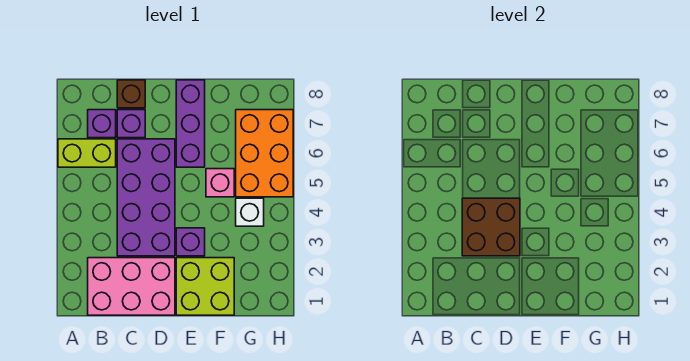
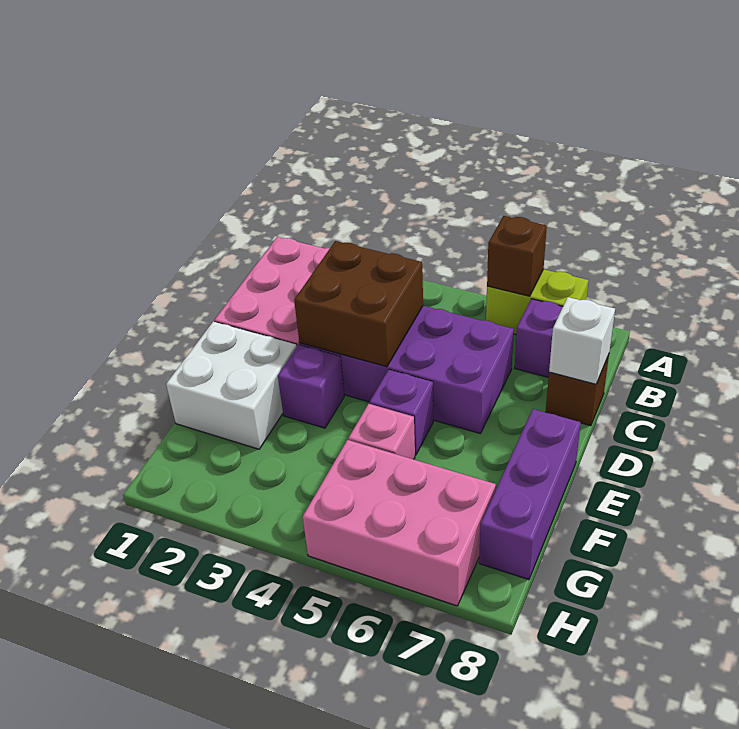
lime 1x2 brick [58,139,116,167] -> lime 1x2 brick turned to [486,269,589,335]
none -> brown 1x1 brick [487,216,547,296]
purple 1x1 brick [117,110,145,138] -> purple 1x1 brick moved to [369,369,433,455]
lime 2x2 brick [176,258,234,315] -> white 2x2 brick [166,321,297,449]
purple 1x3 brick [176,80,205,167] -> purple 1x3 brick turned to [479,409,581,580]
white 1x1 brick [236,198,264,226] -> white 1x1 brick moved to [549,297,615,384]
orange 2x3 brick [236,110,293,197] -> pink 2x3 brick [303,440,496,606]

